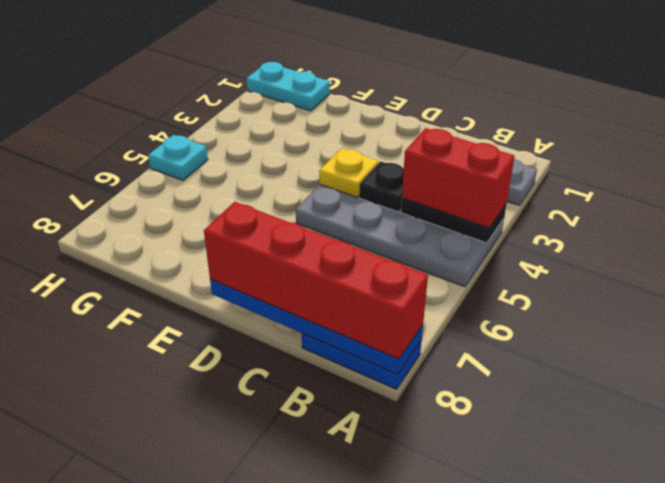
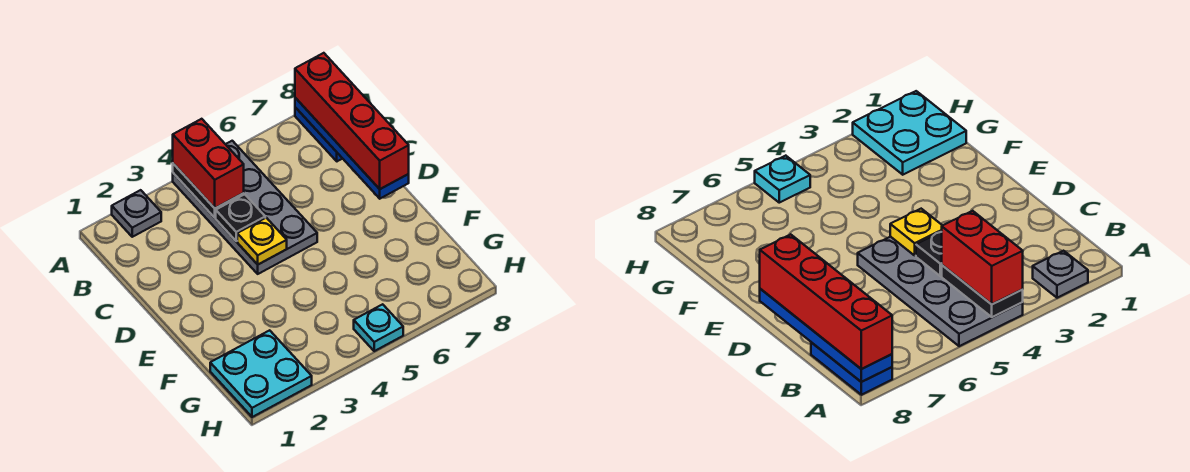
cyan 1x2 plate [247,62,330,111] -> cyan 2x2 plate [210,330,312,417]

